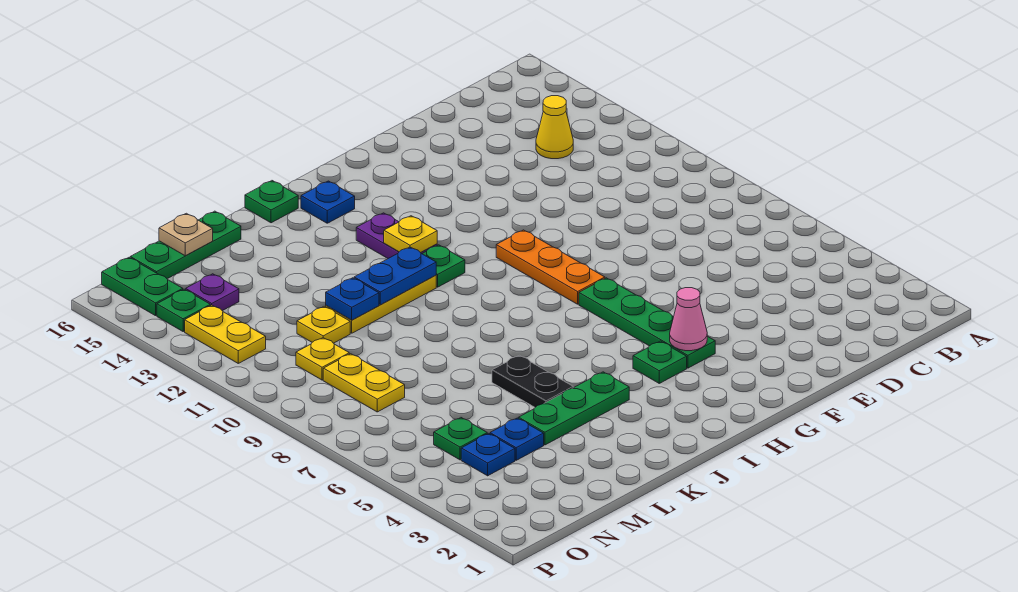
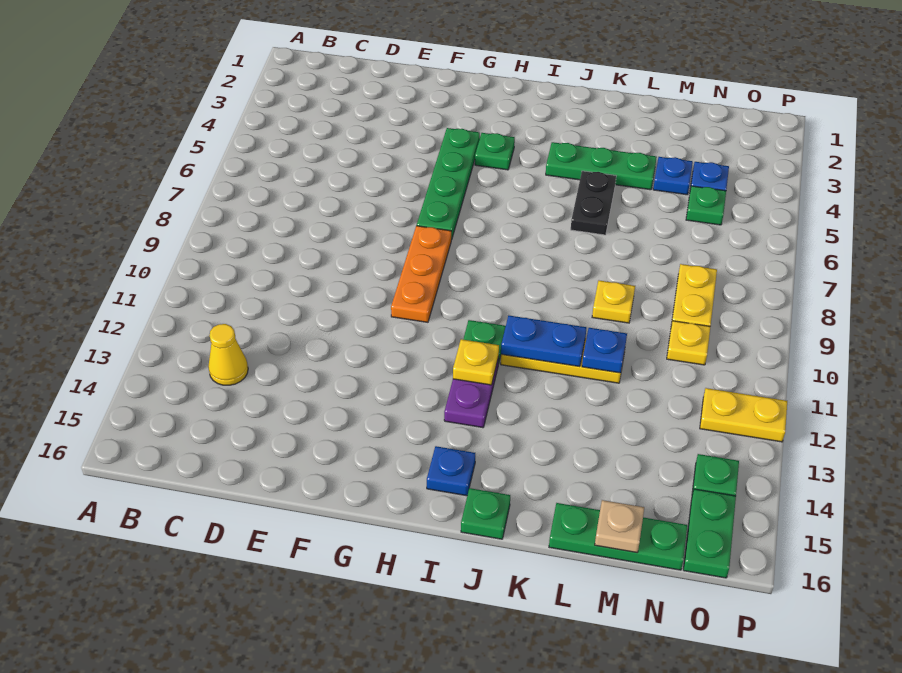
pink 1x1 cone [670,288,707,351] -> none
yellow 1x1 plate [297,306,350,343] -> yellow 1x1 plate moved to [592,281,635,323]
purple 1x1 plate [186,274,239,311] -> none
yellow 1x2 plate [185,305,266,363] -> yellow 1x2 plate turned to [700,388,787,442]

